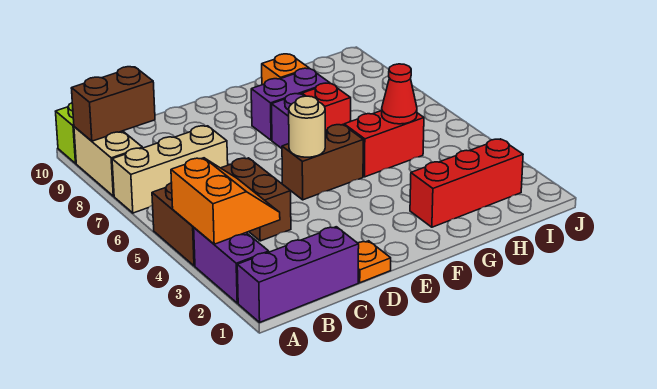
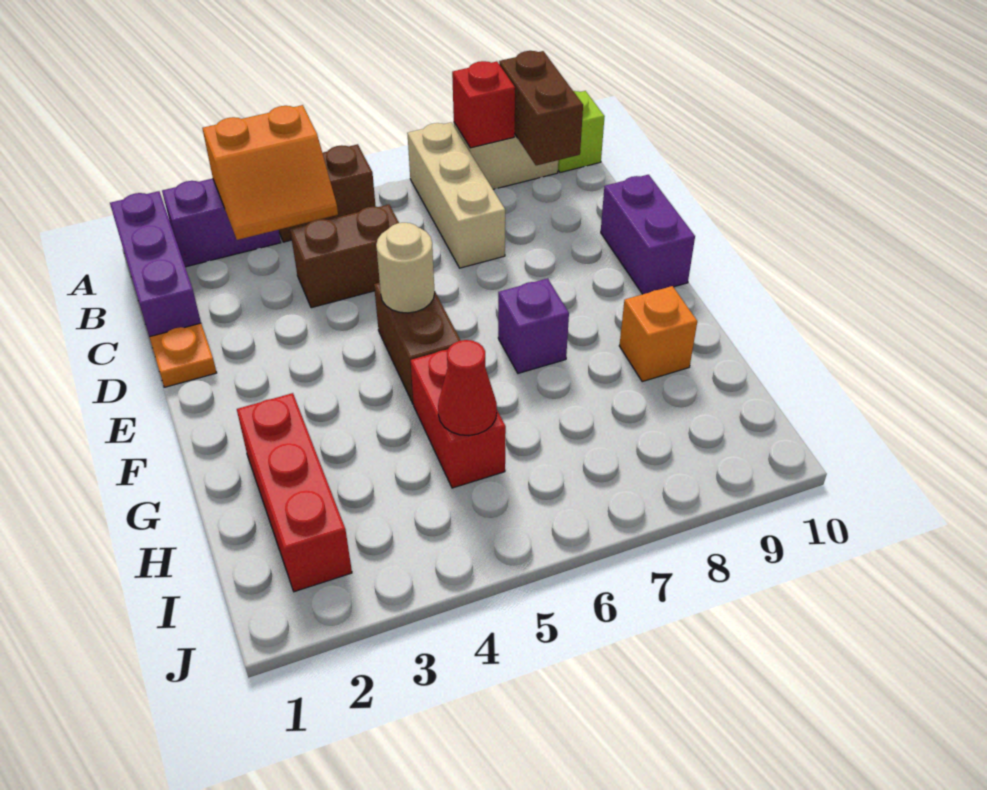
purple 1x2 brick [251,68,329,140] -> purple 1x2 brick moved to [601,175,695,294]
red 1x1 brick [302,83,351,131] -> red 1x1 brick moved to [452,61,515,148]

